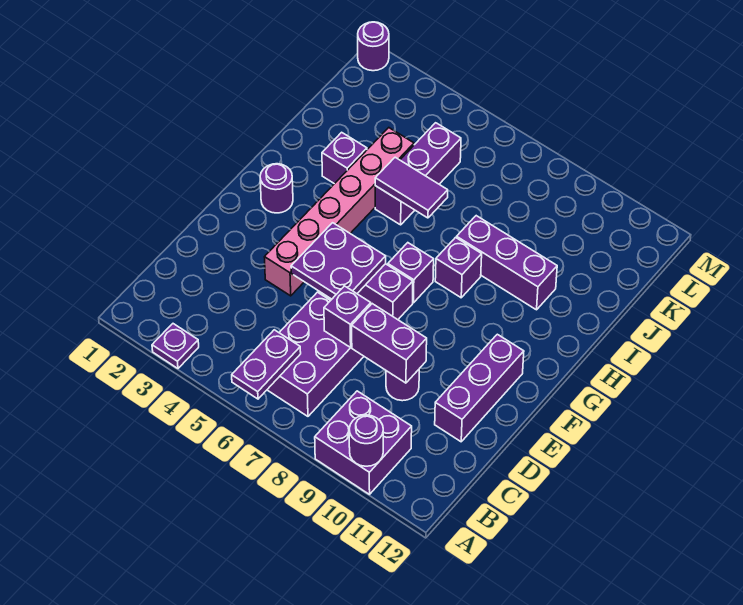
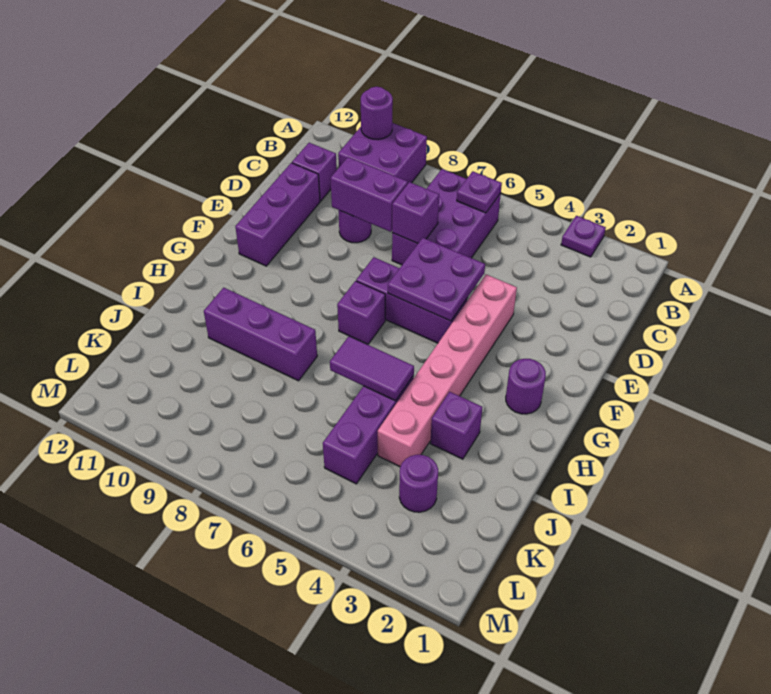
purple 1x2 plate [232,330,301,399] -> purple 1x1 plate [457,171,502,213]
purple 1x1 brick [435,237,482,298] -> purple 1x1 brick moved to [292,143,337,201]
purple 1x1 round brick [358,22,389,71] -> purple 1x1 round brick moved to [399,455,438,512]

